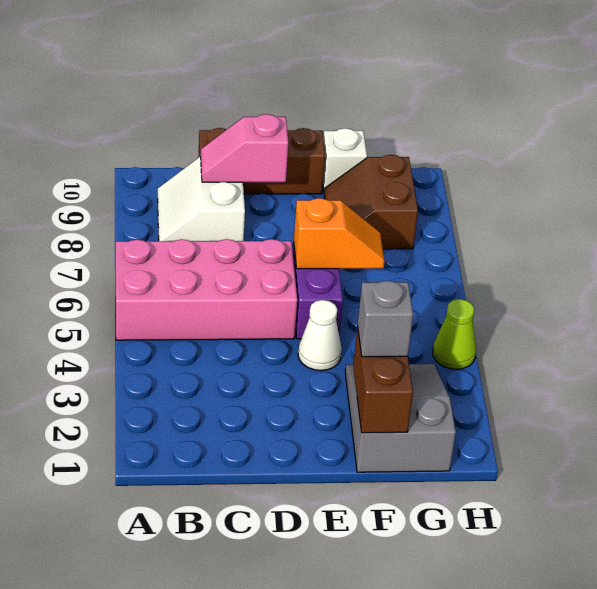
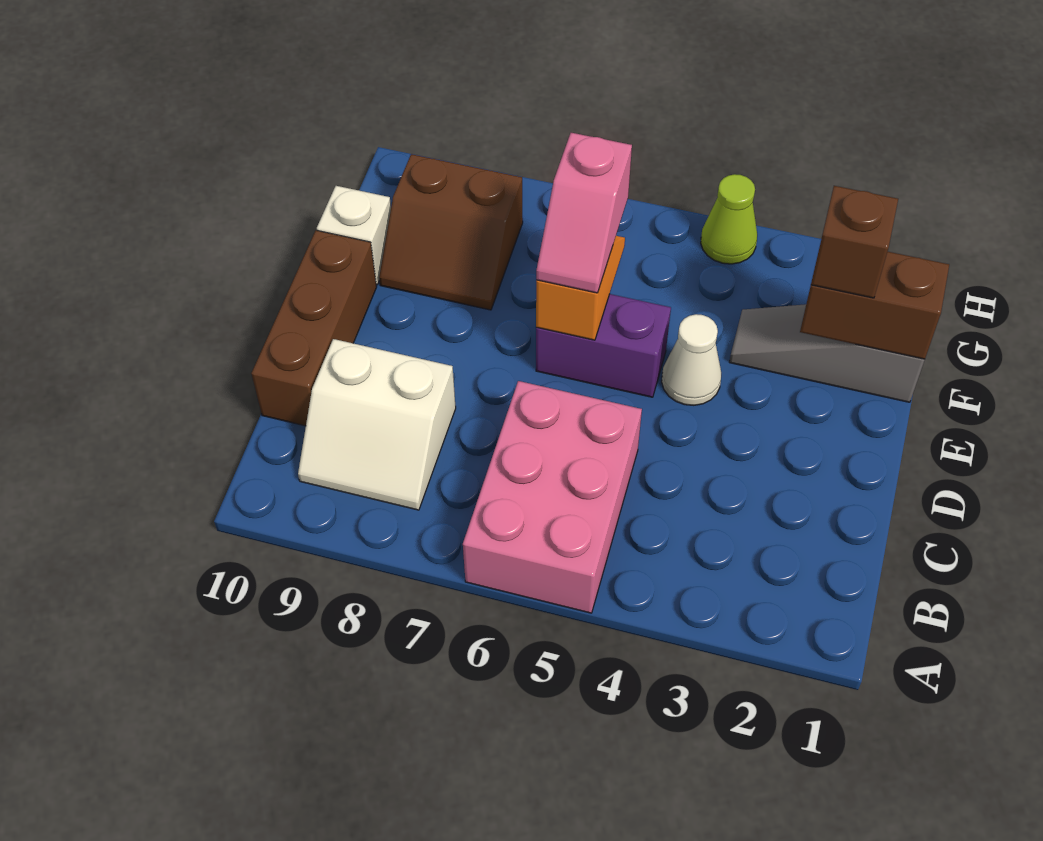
pink 2x4 brick [116,239,297,340] -> pink 2x3 brick [463,381,642,613]
pink 1x2 slope [201,114,288,182] -> pink 1x2 slope moved to [536,133,632,293]
grey 2x3 slope [345,364,456,472] -> grey 1x3 slope [729,304,925,402]
grey 1x1 brick [357,281,413,357] -> brown 1x1 brick [811,186,898,298]

